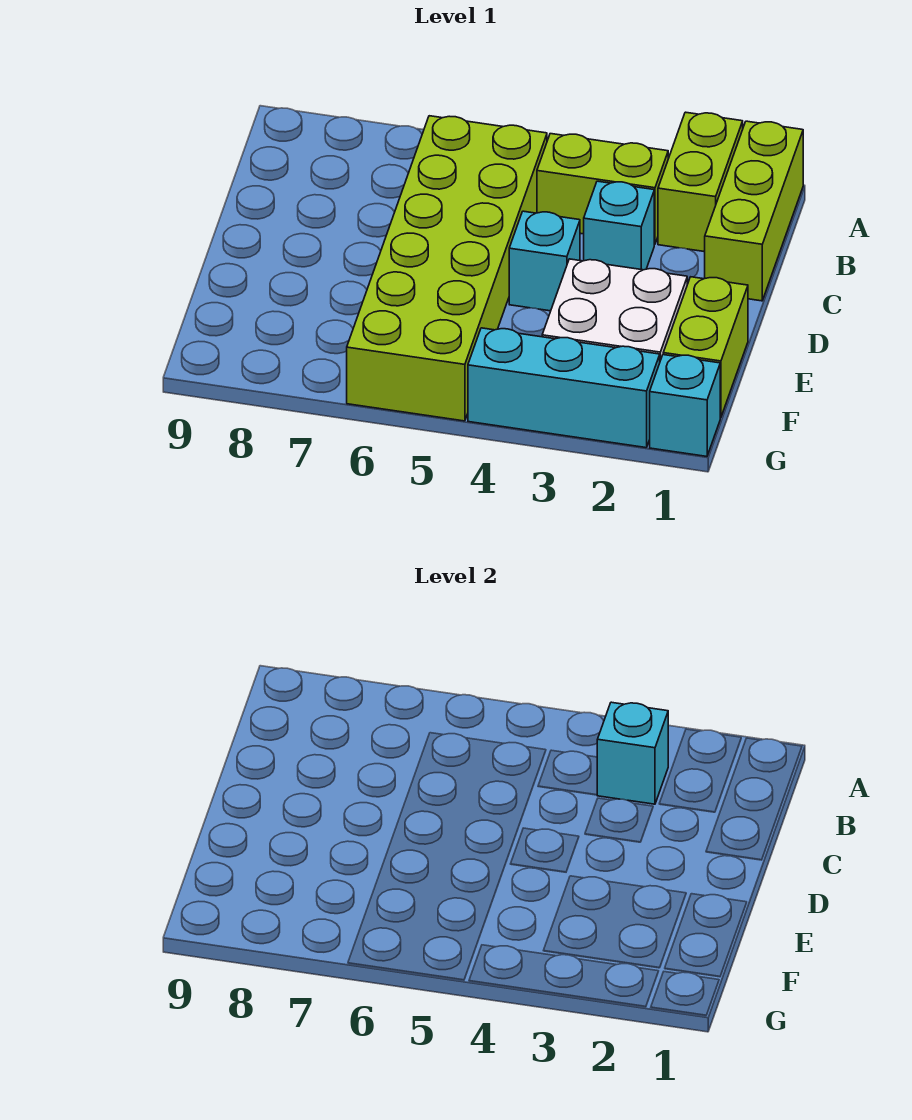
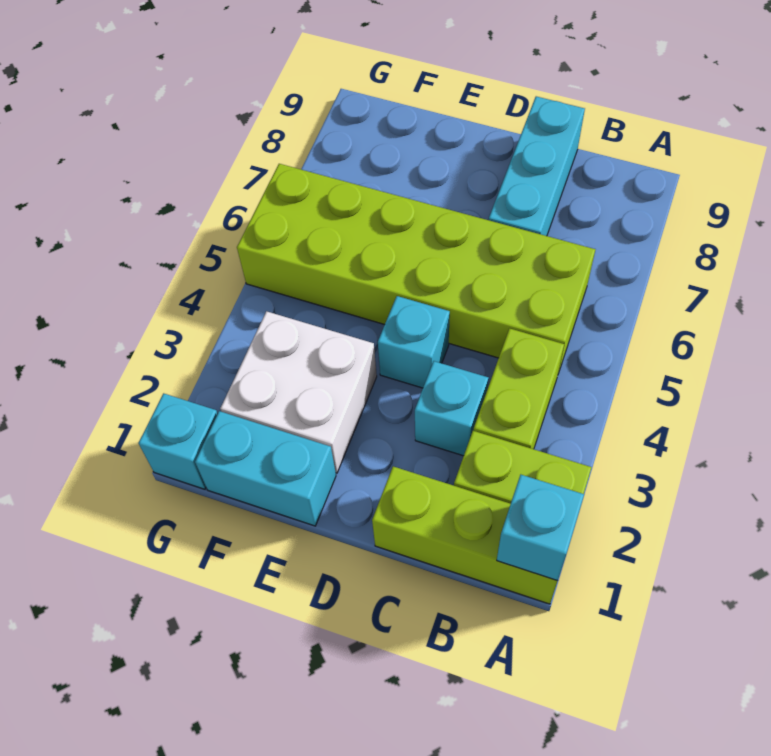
cyan 1x1 brick [597,702,668,804] -> cyan 1x1 brick moved to [497,475,584,581]
lime 1x2 brick [663,277,748,418] -> cyan 1x2 brick [195,411,336,526]
cyan 1x3 brick [468,328,660,448] -> cyan 1x3 brick moved to [489,96,585,236]

